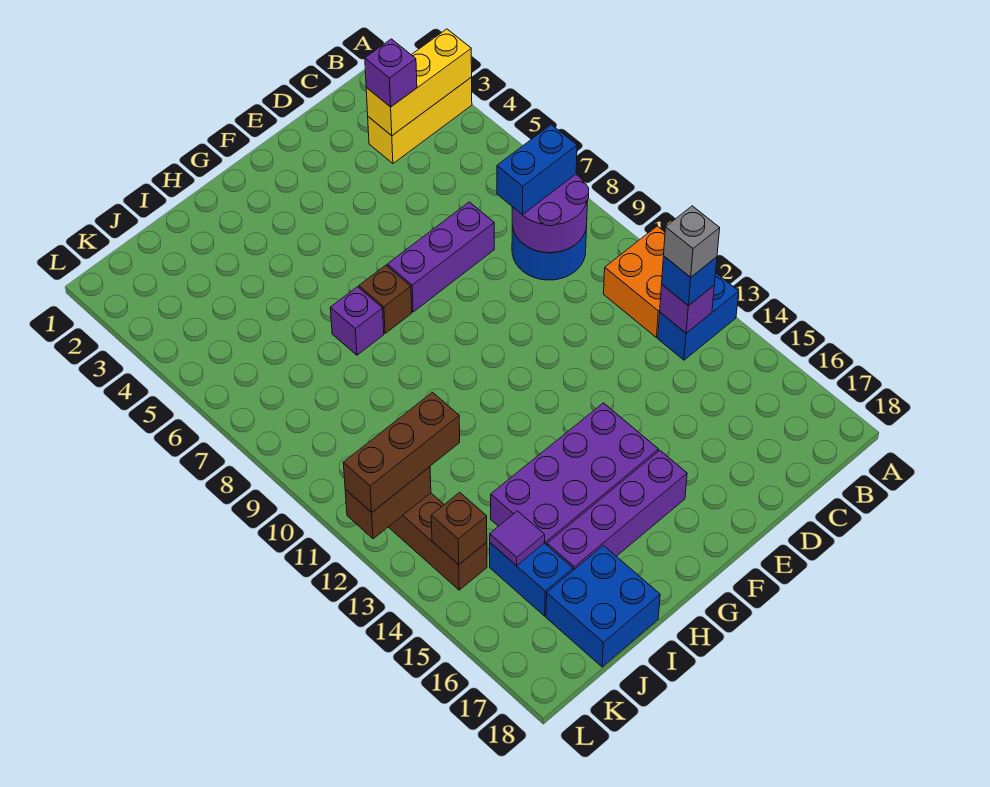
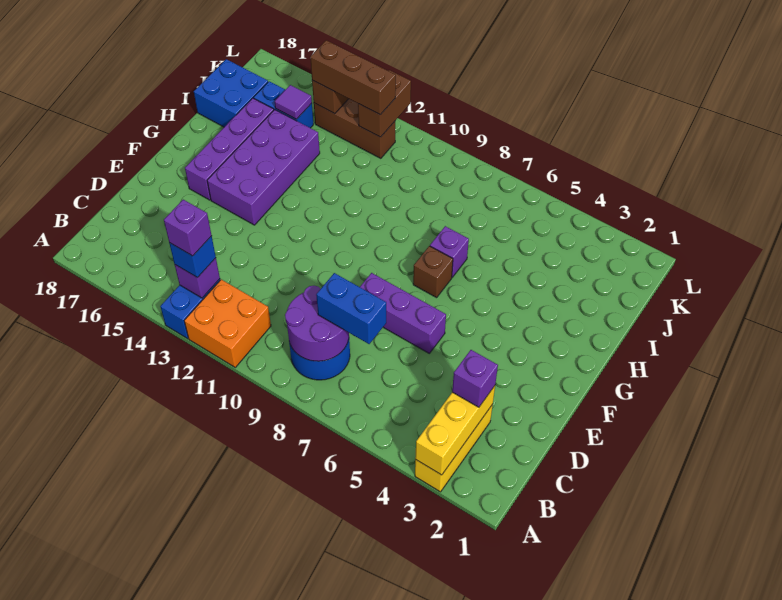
blue 1x2 brick [497,125,577,215] -> blue 1x2 brick turned to [316,273,386,344]
grey 1x1 brick [664,206,720,277] -> purple 1x1 brick [164,200,212,256]
purple 1x3 brick [387,202,494,312] -> purple 1x3 brick turned to [360,273,446,353]
brown 1x3 brick [343,392,460,513] -> brown 1x3 brick turned to [310,40,396,115]

